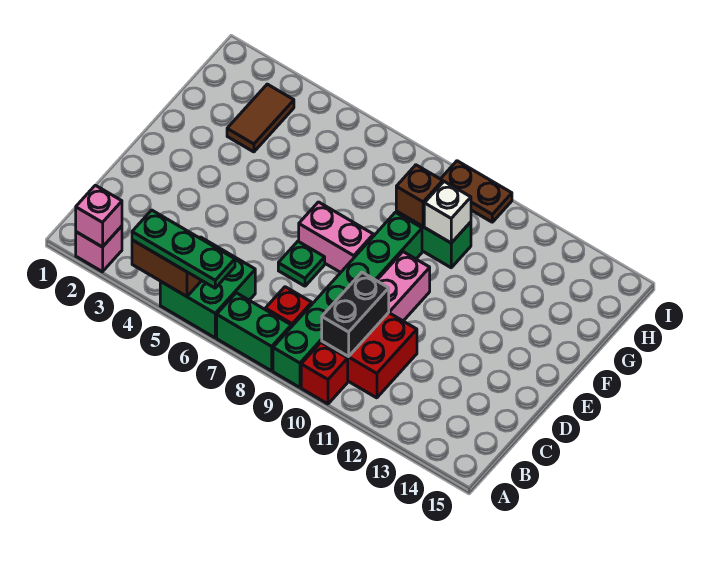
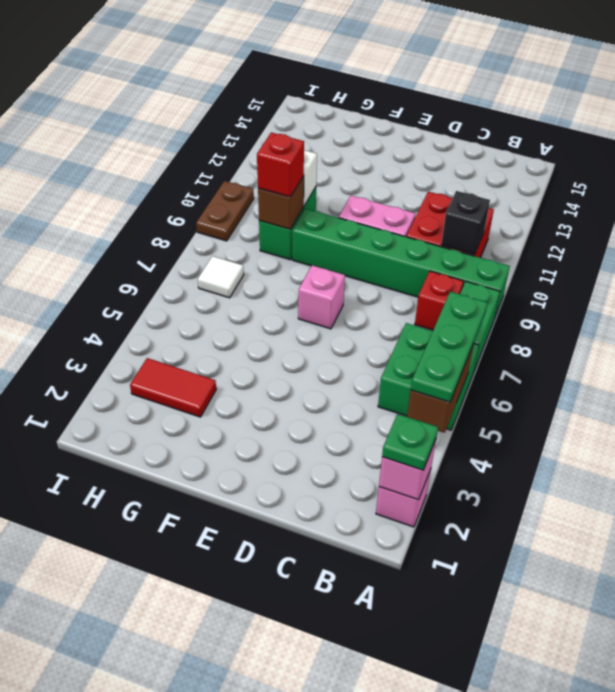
red 1x1 brick [301,343,348,404] -> red 1x1 brick moved to [257,133,304,197]
black 1x2 brick [322,272,389,357] -> black 1x1 brick [441,191,490,254]
green 1x1 plate [278,241,325,286] -> green 1x1 plate moved to [382,414,438,470]
pink 1x2 brick [299,202,373,272] -> pink 1x1 brick [298,265,345,329]
brown 1x2 tile [227,84,294,152] -> red 1x2 tile [130,358,216,417]
none -> white 1x1 tile [198,256,244,298]

